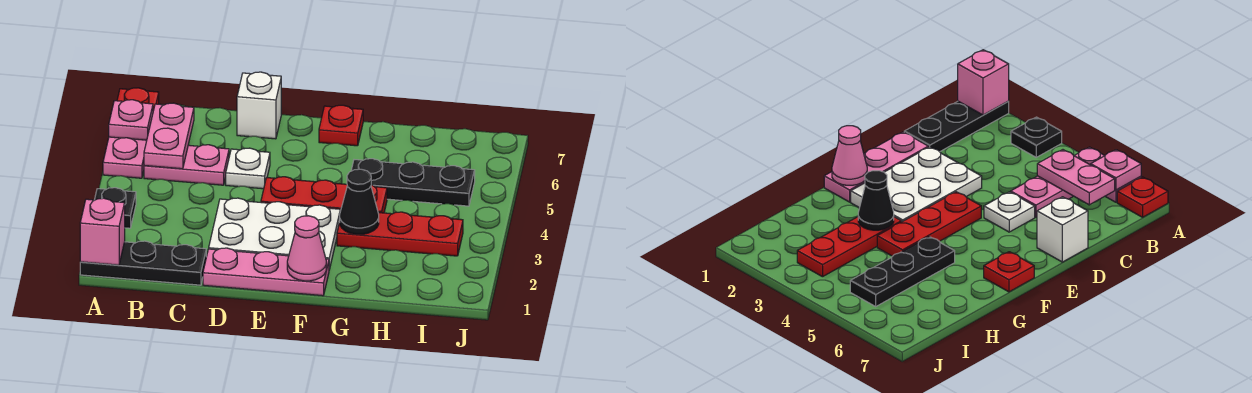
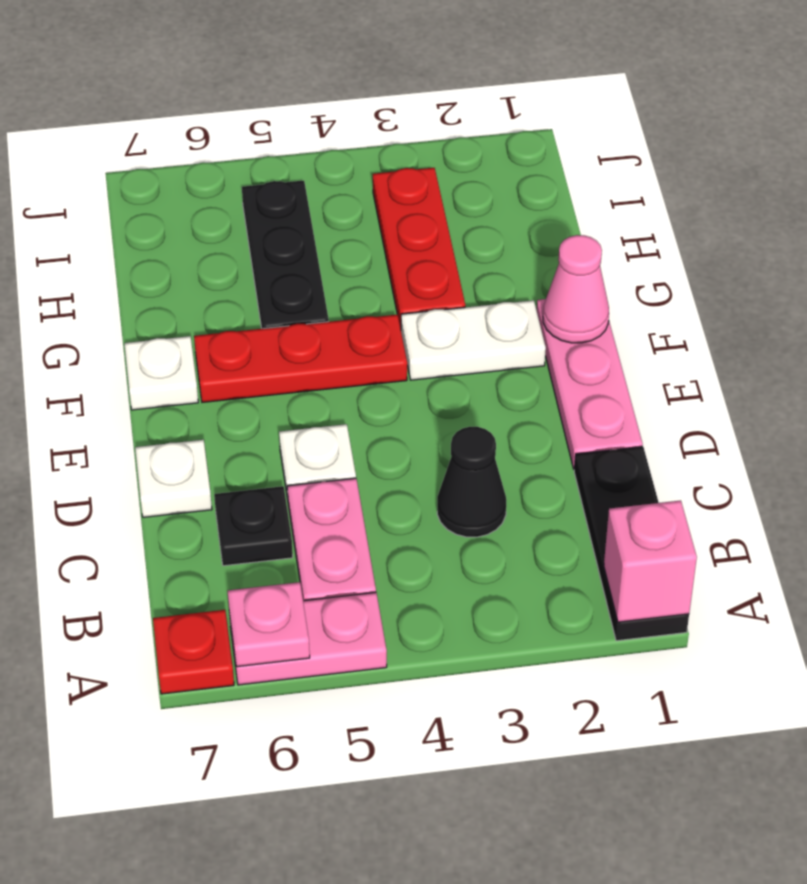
black 1x1 plate [95,188,136,228] -> black 1x1 plate moved to [214,486,293,566]
pink 1x2 plate [144,103,194,169] -> none
white 2x3 plate [209,198,340,270] -> white 1x2 plate [401,300,546,380]
white 1x1 brick [237,72,281,139] -> white 1x1 plate [135,440,212,517]
red 1x3 plate [261,177,387,213] -> red 1x3 plate turned to [194,315,407,402]
red 1x1 plate [319,105,363,146] -> white 1x1 plate [124,336,198,410]
black 1x1 cone [340,169,379,234] -> black 1x1 cone moved to [437,427,506,537]

